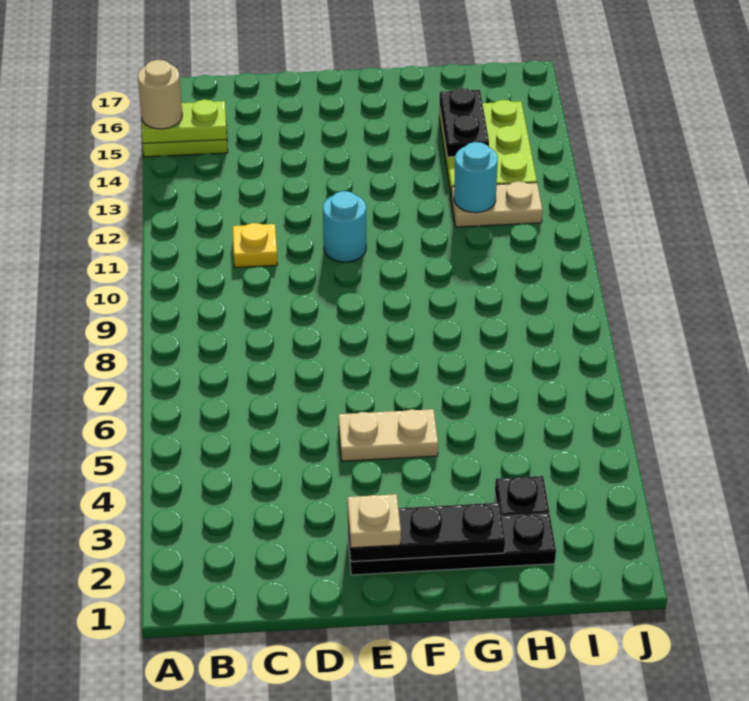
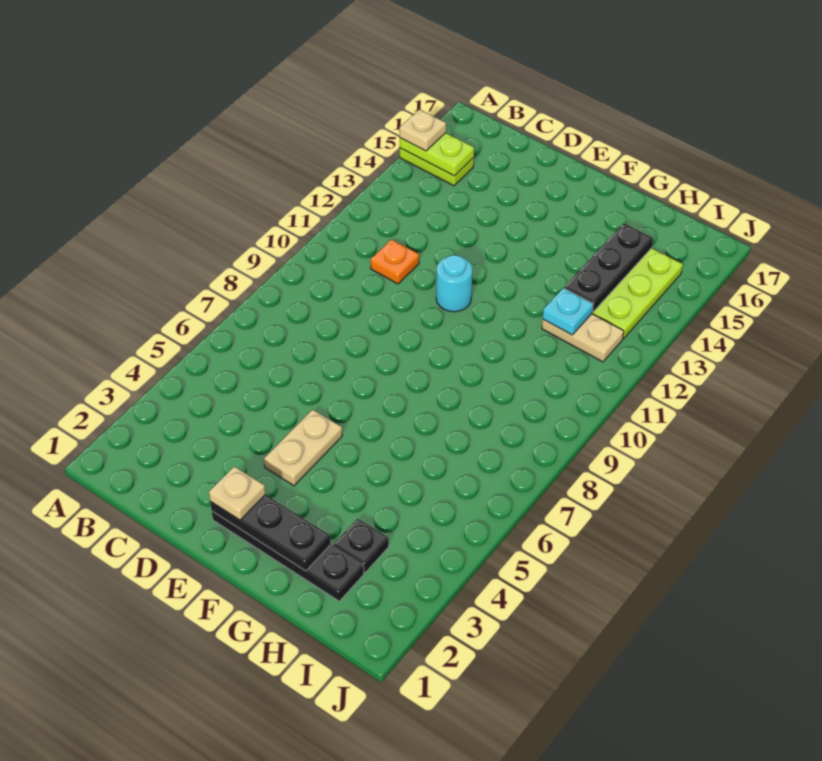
tan 1x1 round brick [138,60,182,129] -> tan 1x1 plate [399,109,446,151]
yellow 1x1 plate [233,223,277,267] -> orange 1x1 plate [370,239,419,284]
tan 1x2 plate [339,409,438,461] -> tan 1x2 plate turned to [264,410,342,486]
cyan 1x1 round brick [454,142,498,213] -> cyan 1x1 plate [543,288,593,335]
black 1x2 plate [440,88,489,157] -> black 1x3 plate [564,223,653,312]

